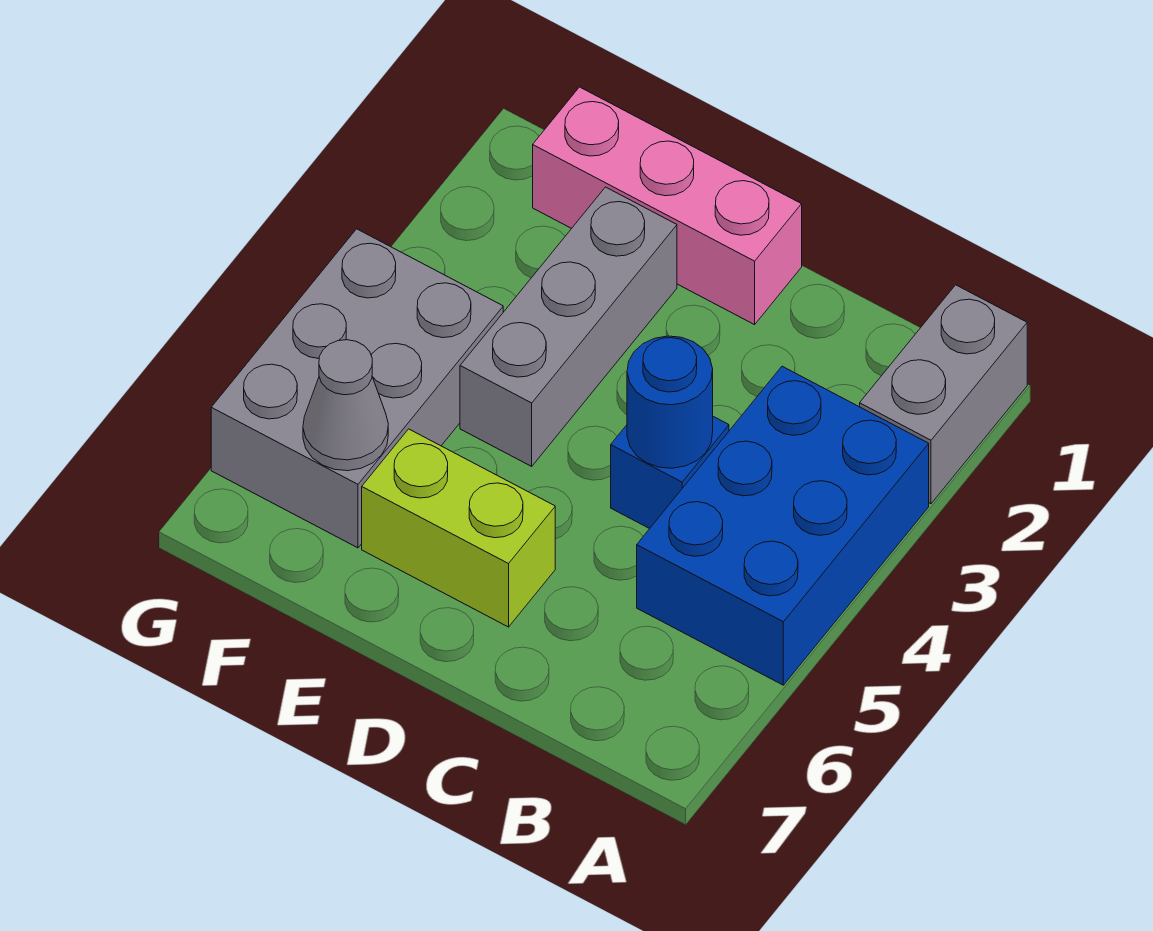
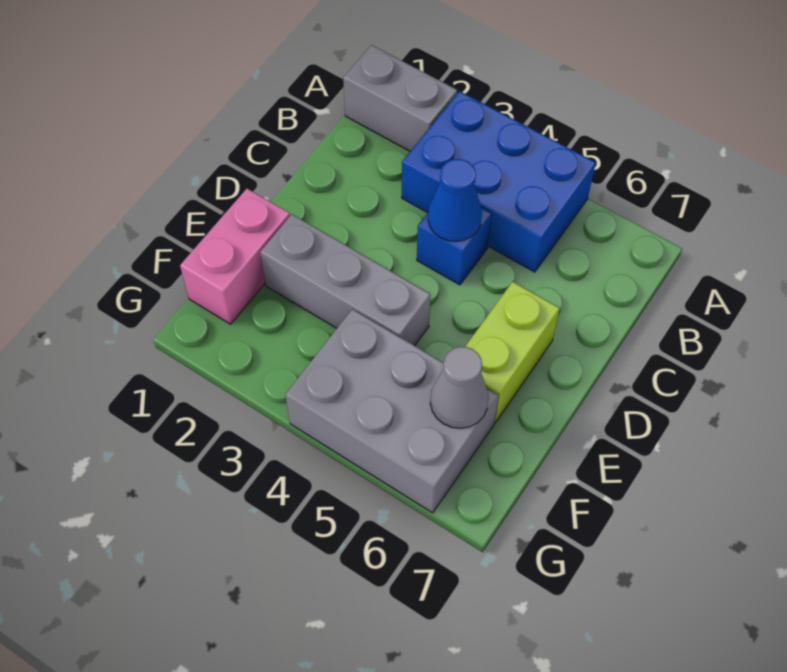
blue 1x1 round brick [627,336,713,468] -> blue 1x1 cone [428,159,482,242]
pink 1x3 brick [533,87,802,325] -> pink 1x2 brick [180,189,290,324]

